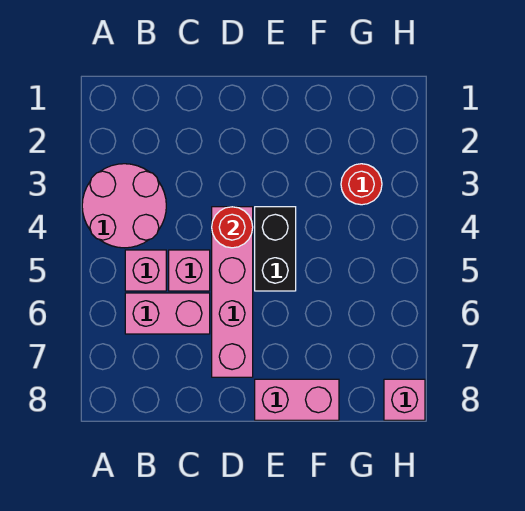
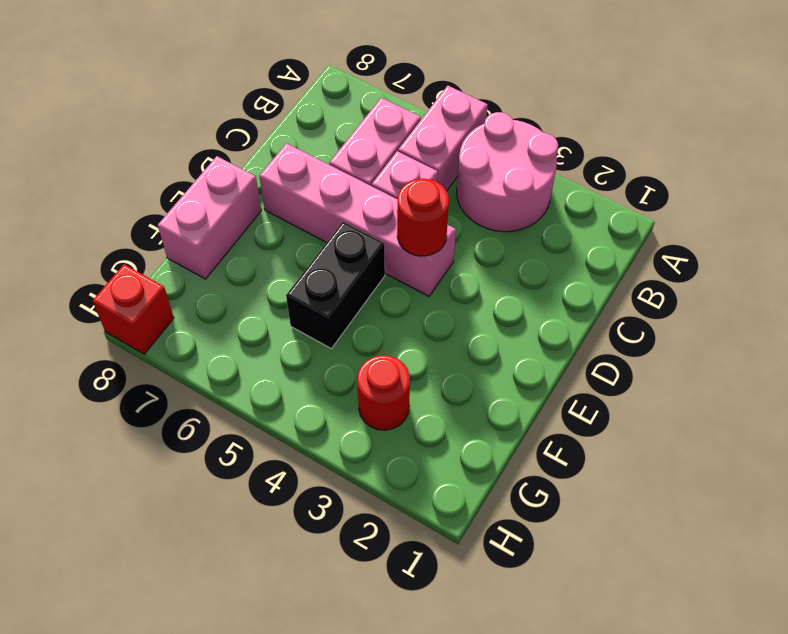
pink 1x1 brick [125,250,166,291] -> pink 1x2 brick [398,86,488,191]
black 1x2 brick [255,207,296,291] -> black 1x2 brick turned to [286,222,385,348]
pink 1x1 brick [384,379,425,420] -> red 1x1 brick [93,264,174,354]

